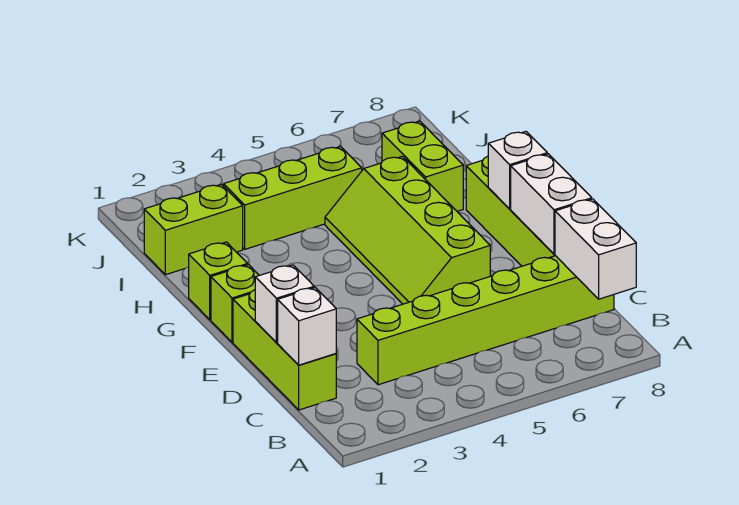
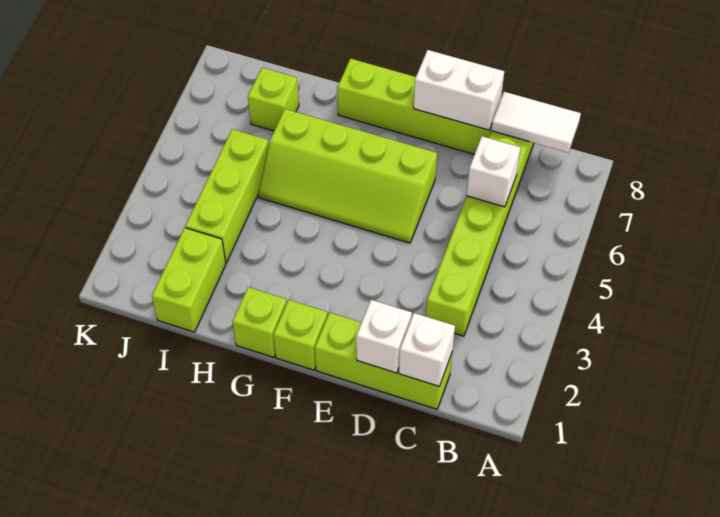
white 1x2 brick [555,199,636,299] -> white 1x2 tile [491,92,581,152]
white 1x1 brick [488,131,547,209] -> white 1x1 brick moved to [467,136,521,207]
lime 1x2 brick [382,121,463,211] -> lime 1x1 brick [248,68,299,131]

